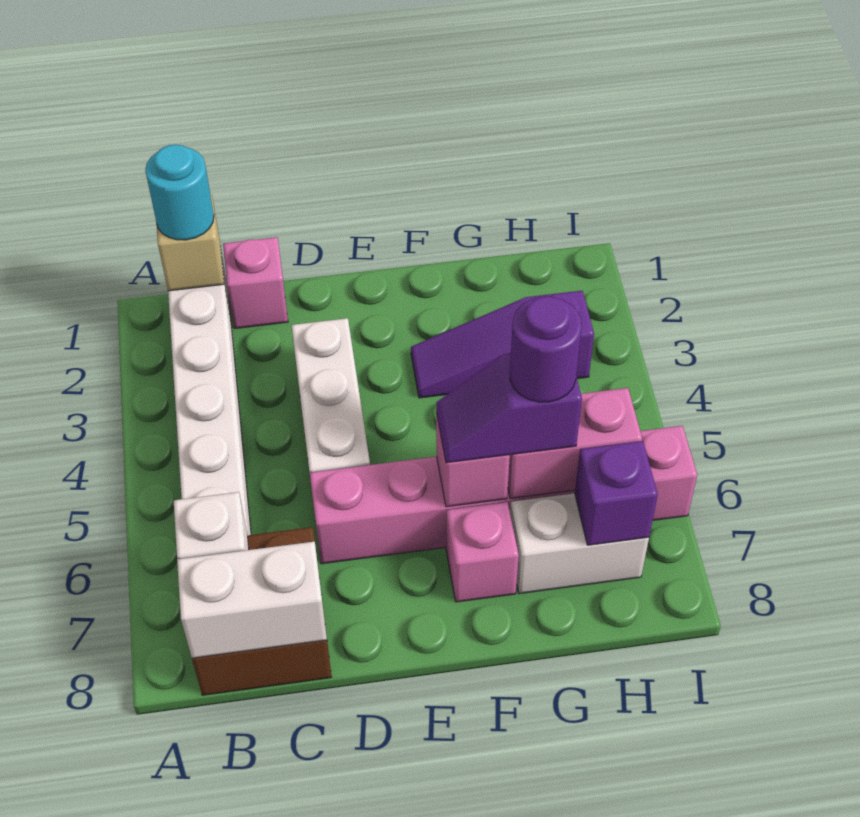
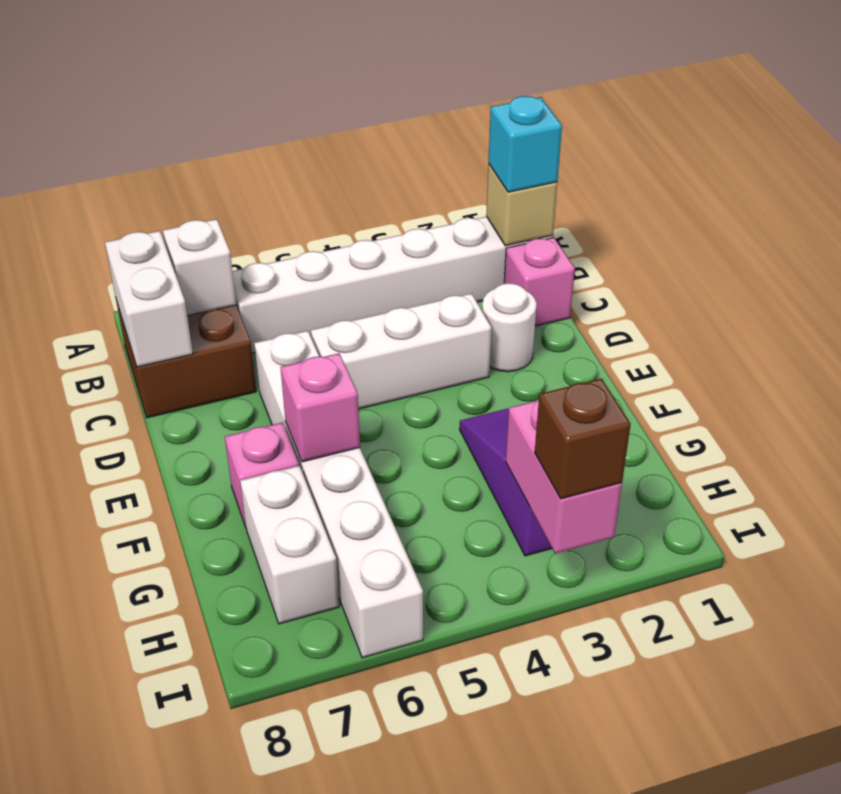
cyan 1x1 round brick [145,145,214,240] -> cyan 1x1 brick [489,96,562,192]
none -> white 1x1 round brick [482,283,537,372]
pink 1x6 brick [310,426,697,564] -> white 1x6 brick [254,331,423,658]
purple 1x2 slope [436,354,582,463] -> none
pink 1x2 brick [508,388,642,499] -> pink 1x2 brick moved to [506,400,622,554]
purple 1x1 round brick [510,296,582,402] -> none
purple 1x1 brick [575,441,658,545] -> none
none -> brown 1x1 brick [535,379,631,499]

